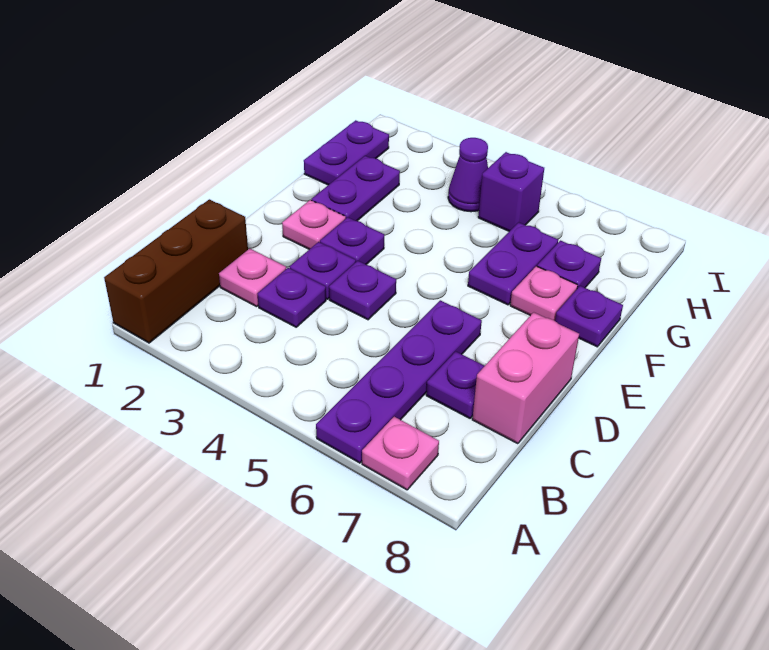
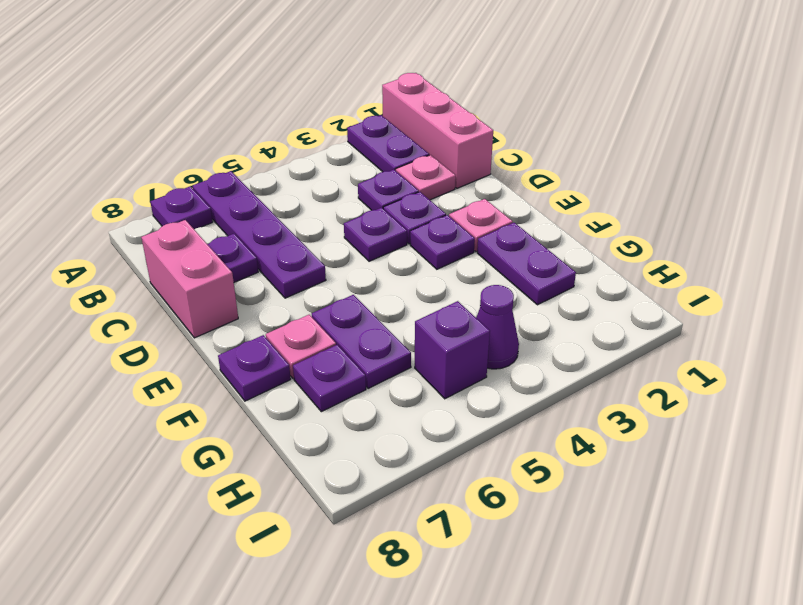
brown 1x3 brick [104,199,248,343] -> pink 1x3 brick [382,73,493,188]
pink 1x1 plate [362,417,439,490] -> purple 1x1 plate [150,186,213,229]
purple 1x2 plate [304,120,389,185] -> purple 1x2 plate moved to [347,115,429,172]

